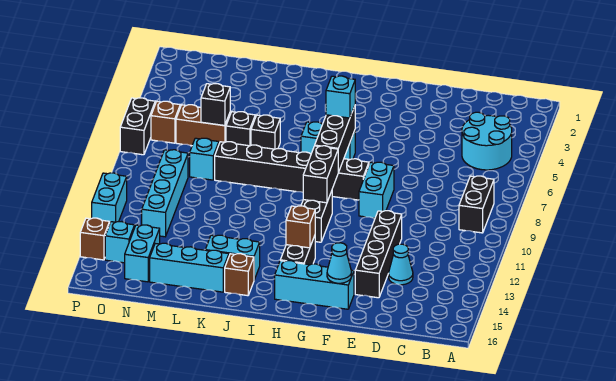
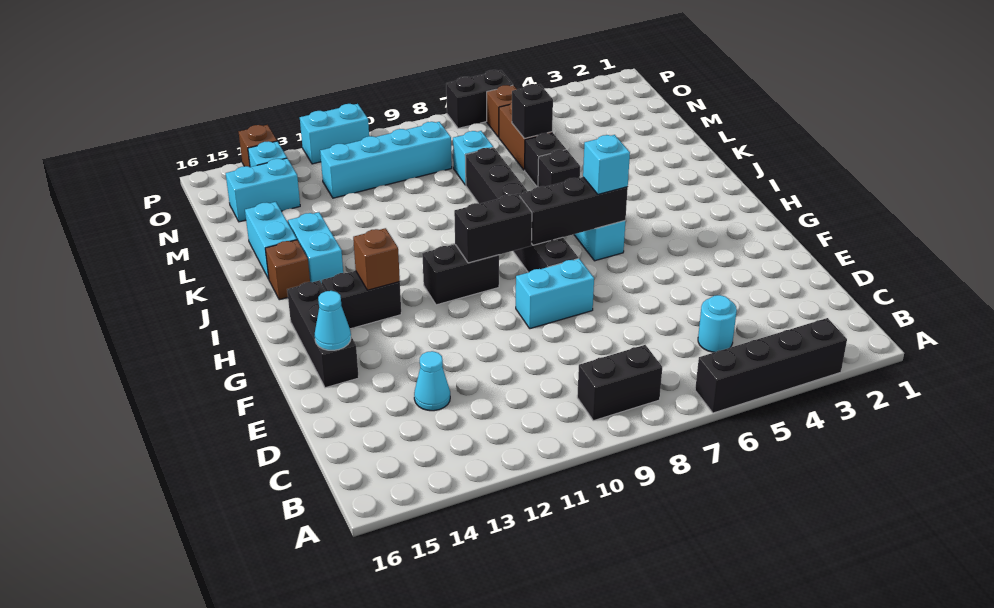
cyan 2x2 round brick [462,112,512,170] -> cyan 1x1 round brick [698,295,737,352]
black 1x4 brick [355,211,402,298] -> black 1x4 brick moved to [695,318,847,413]
cyan 1x3 brick [275,261,354,309] -> black 1x3 brick [287,280,359,388]
cyan 1x3 brick [150,243,229,292] -> cyan 1x2 brick [245,202,297,279]

